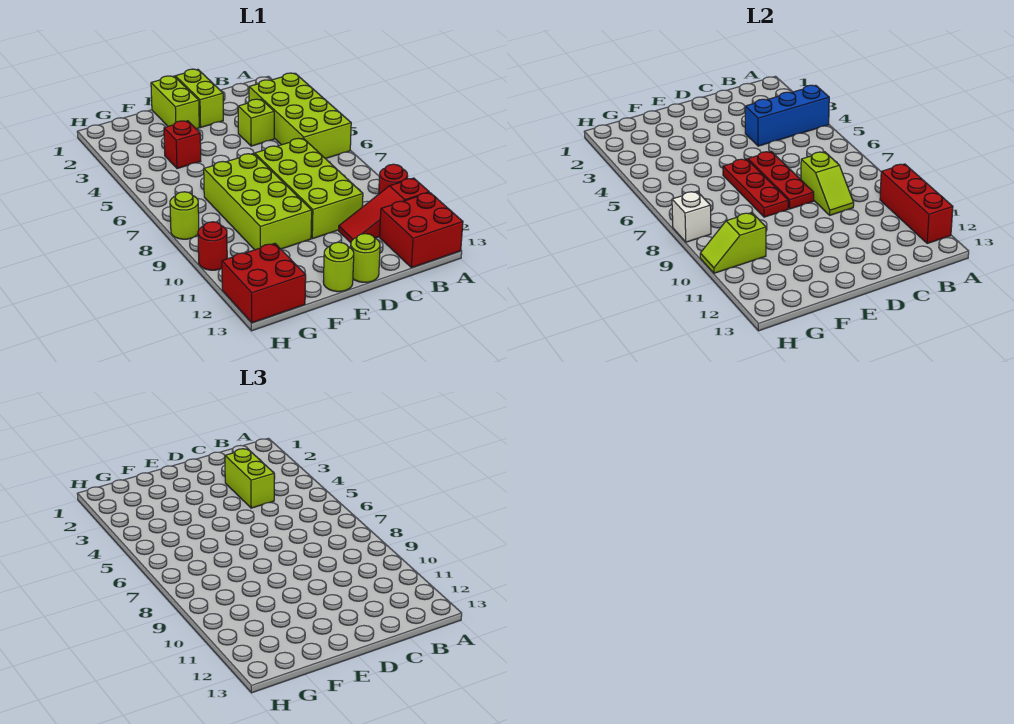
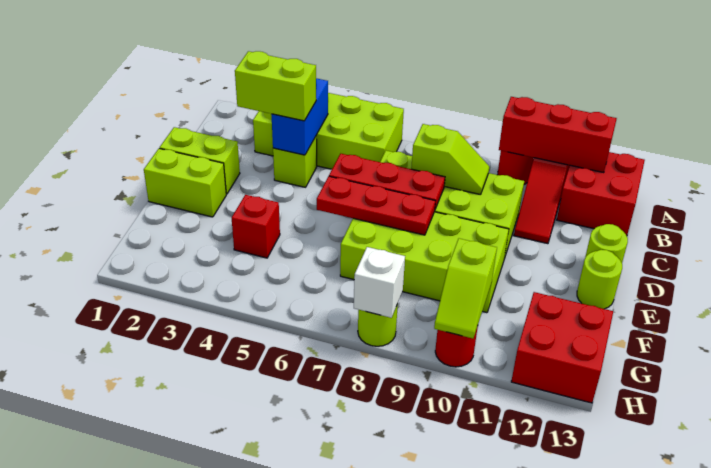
blue 1x3 brick [745,85,829,146] -> blue 1x2 brick [271,78,328,155]

